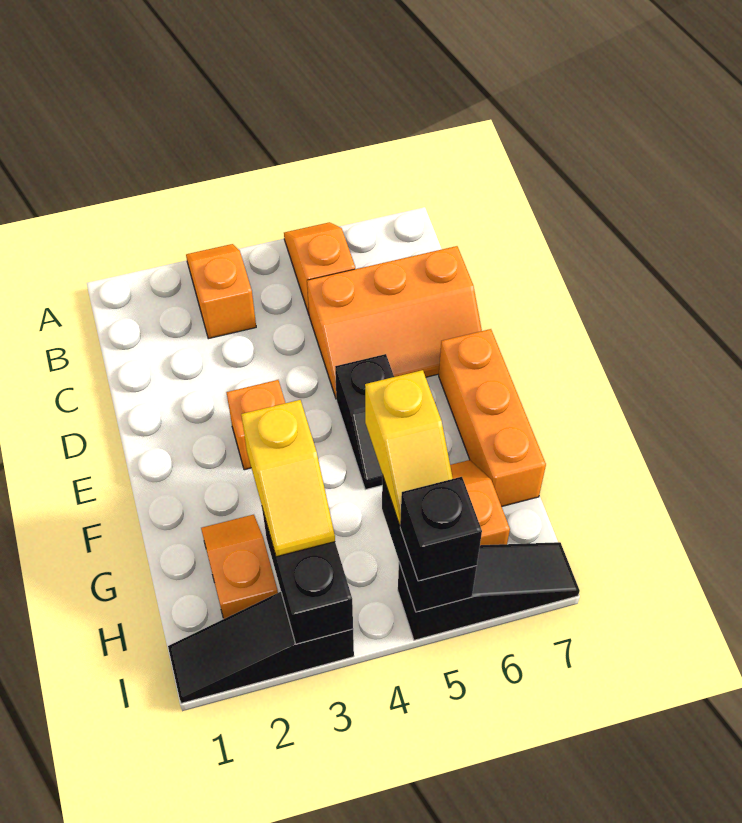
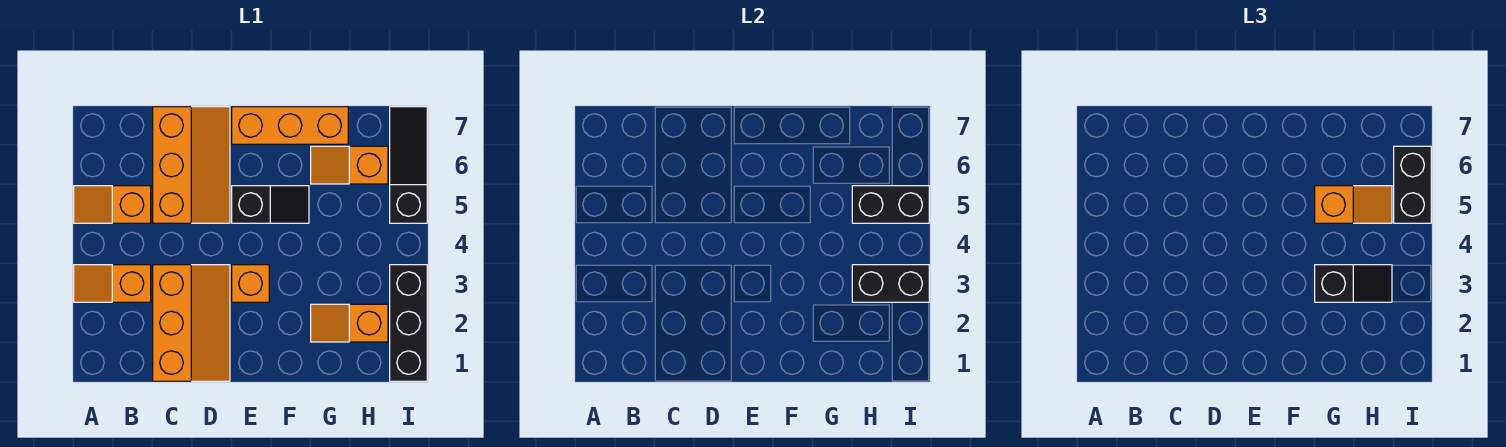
none -> orange 2x3 slope [153,265,230,381]
yellow 1x2 slope [241,400,335,557] -> black 1x2 slope [1315,265,1392,302]
yellow 1x2 slope [365,370,453,525] -> orange 1x2 slope [1315,186,1392,223]
black 1x3 slope [168,592,354,703] -> black 1x3 brick [390,265,427,381]
black 1x1 brick [400,477,482,581] -> black 1x2 brick [1394,146,1431,223]

